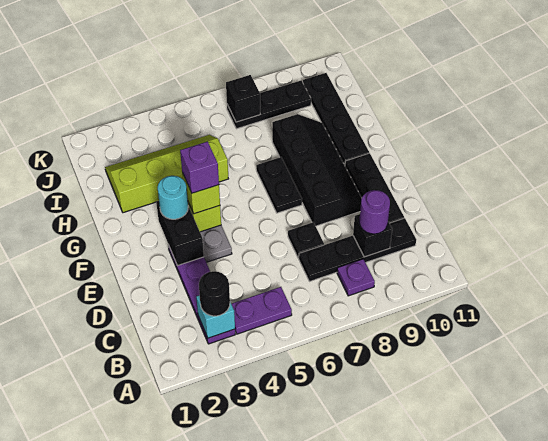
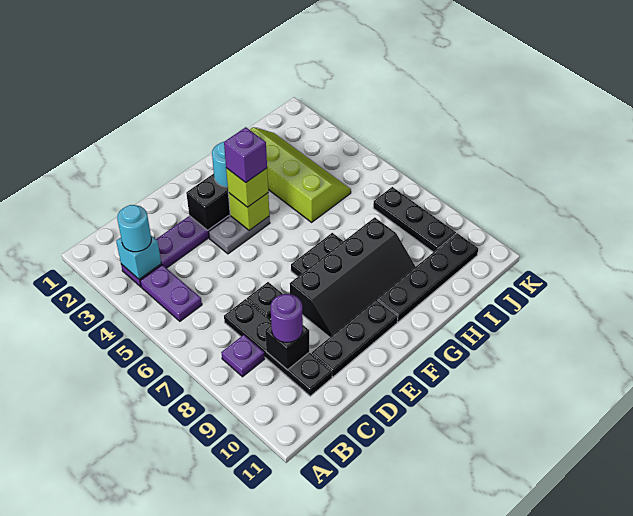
black 1x1 round brick [199,271,230,316] -> cyan 1x1 round brick [117,205,151,252]
black 1x1 brick [226,75,260,122] -> none

